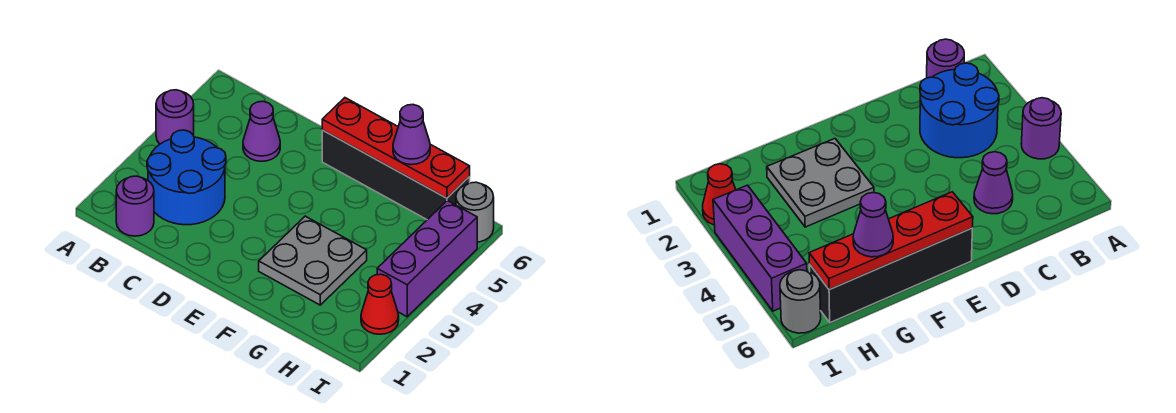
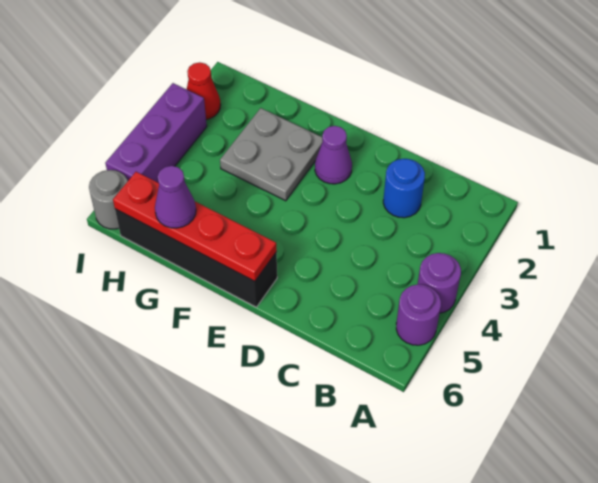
purple 1x1 round brick [116,176,154,236] -> purple 1x1 round brick moved to [396,284,441,345]
blue 2x2 round brick [147,130,226,225] -> blue 1x1 round brick [383,159,425,218]
purple 1x1 cone [243,101,280,161] -> purple 1x1 cone moved to [315,126,352,184]

